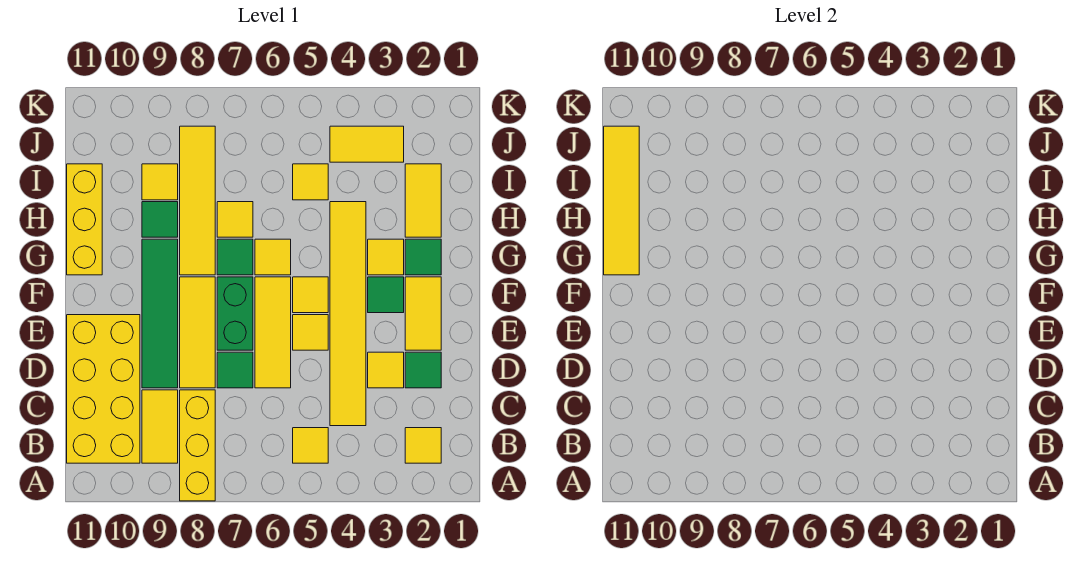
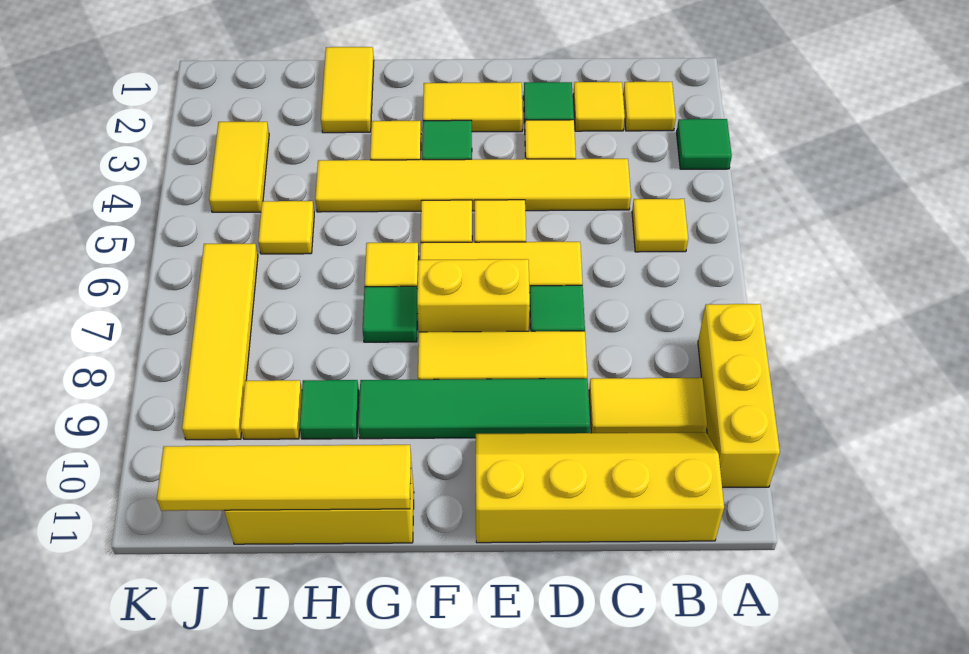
yellow 1x3 brick [180,390,215,501] -> yellow 1x3 brick turned to [698,304,780,488]
yellow 2x4 brick [67,315,140,463] -> yellow 2x4 slope [476,432,724,543]
green 1x2 brick [217,277,253,350] -> yellow 1x2 brick [417,259,530,332]
green 1x1 tile [405,239,441,275] -> green 1x1 tile moved to [677,119,732,169]
yellow 1x4 tile [180,126,215,275] -> yellow 1x4 tile turned to [182,244,258,440]
yellow 1x2 tile [405,164,441,237] -> yellow 1x2 tile turned to [321,47,374,133]
yellow 1x1 tile [217,202,253,237] -> yellow 1x1 tile moved to [573,82,625,131]

